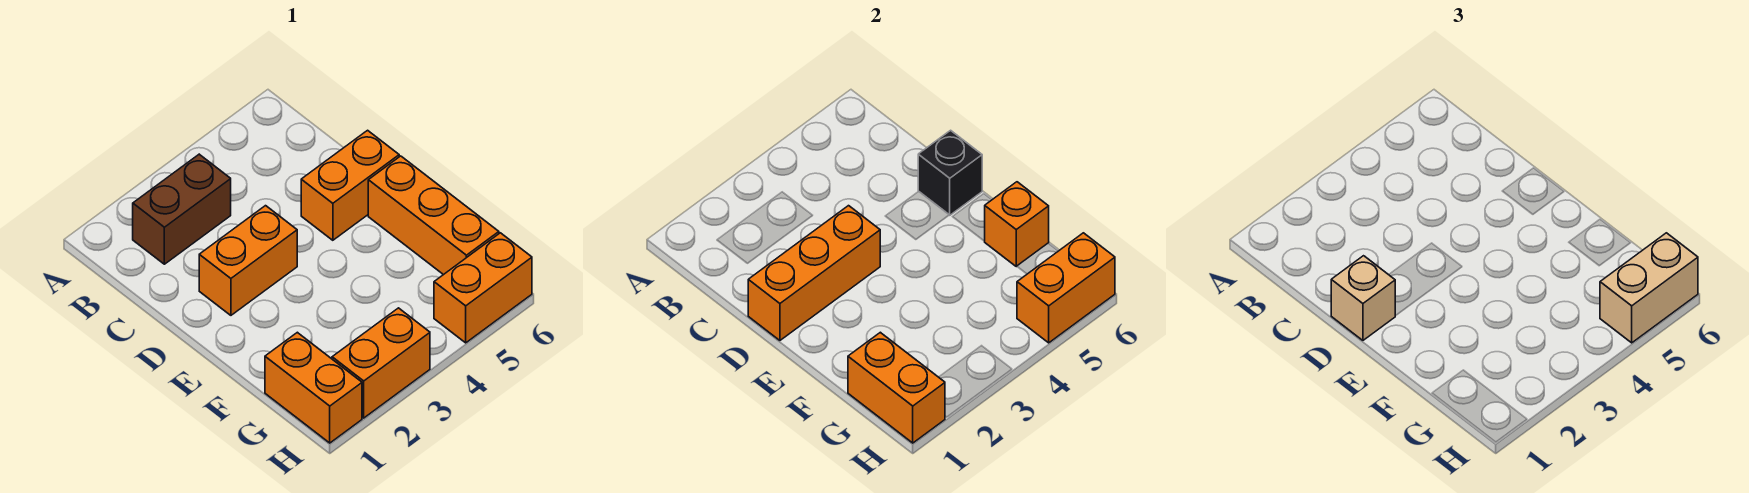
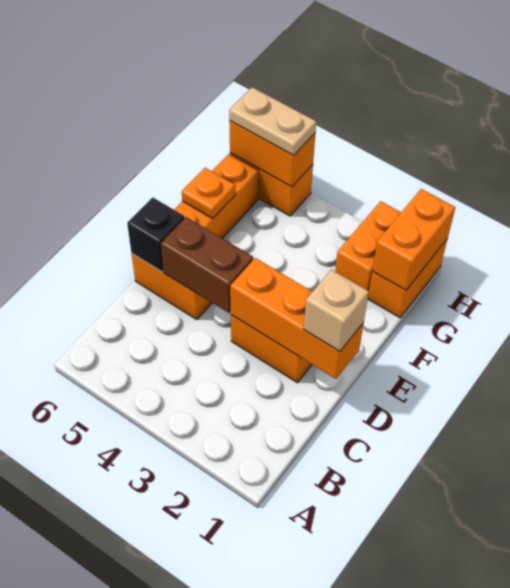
brown 1x2 brick [133,154,231,264] -> brown 1x2 brick moved to [161,217,253,313]
orange 1x1 brick [985,182,1049,266] -> orange 1x1 plate [182,168,235,219]
orange 1x2 brick [332,308,430,418] -> orange 1x2 brick turned to [335,201,401,291]
tan 1x2 brick [1600,233,1698,343] -> tan 1x2 plate [229,87,316,155]

